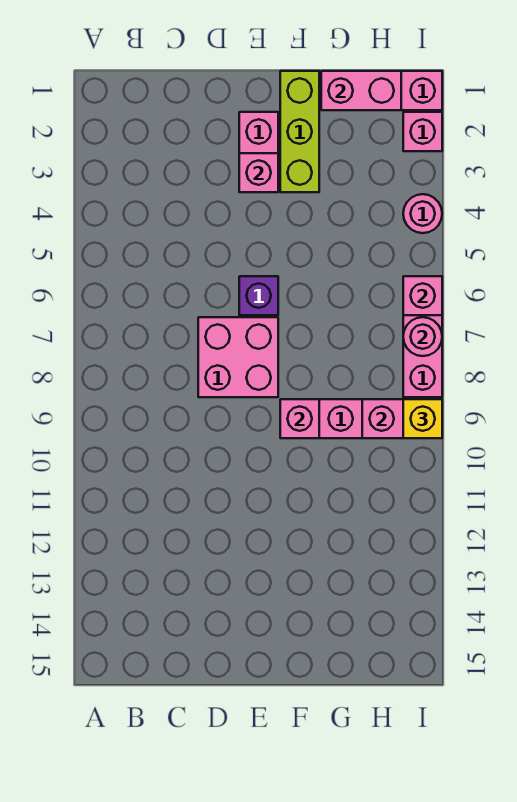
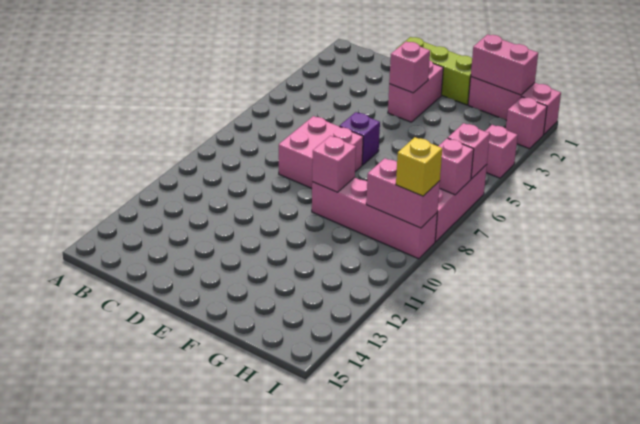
lime 1x3 brick [280,71,319,192] -> lime 1x3 brick turned to [396,37,472,105]
pink 1x1 round brick [403,194,442,233] -> pink 1x1 brick [485,125,518,178]
pink 1x1 round brick [403,317,442,356] -> pink 1x1 brick [438,138,474,195]

